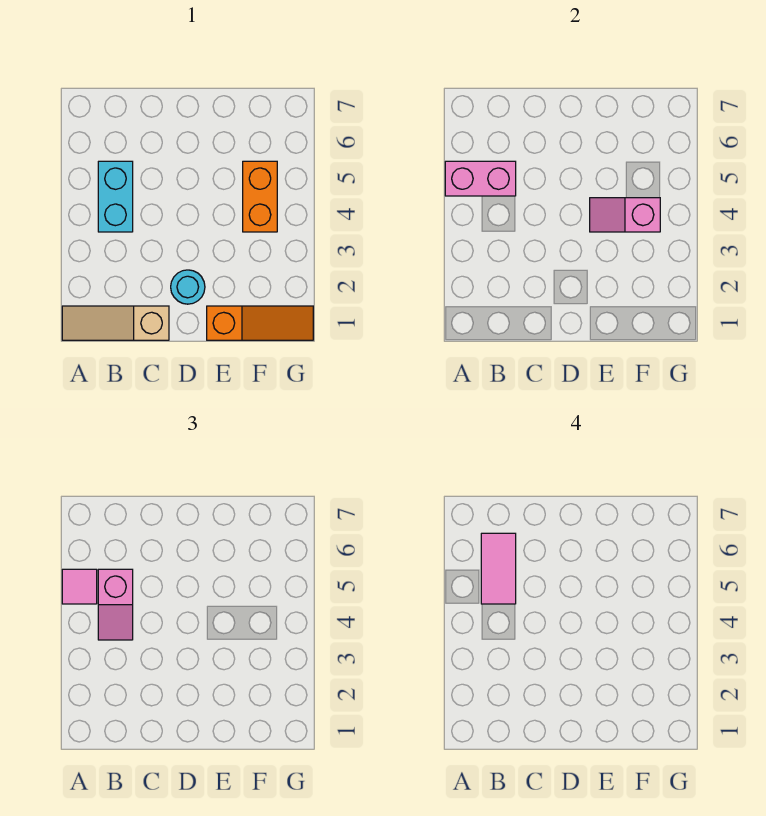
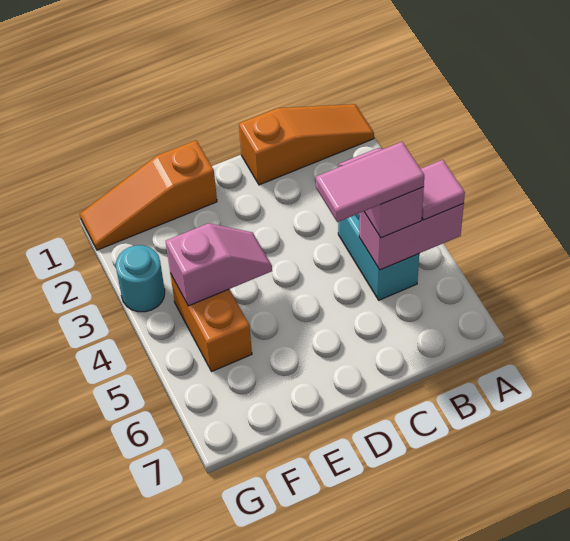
tan 1x3 slope [62,306,169,340] -> orange 1x3 slope [239,104,374,185]
pink 1x2 tile [481,533,516,604] -> pink 1x2 tile turned to [316,142,424,222]
cyan 1x1 round brick [171,270,205,304] -> cyan 1x1 round brick moved to [116,245,165,312]

